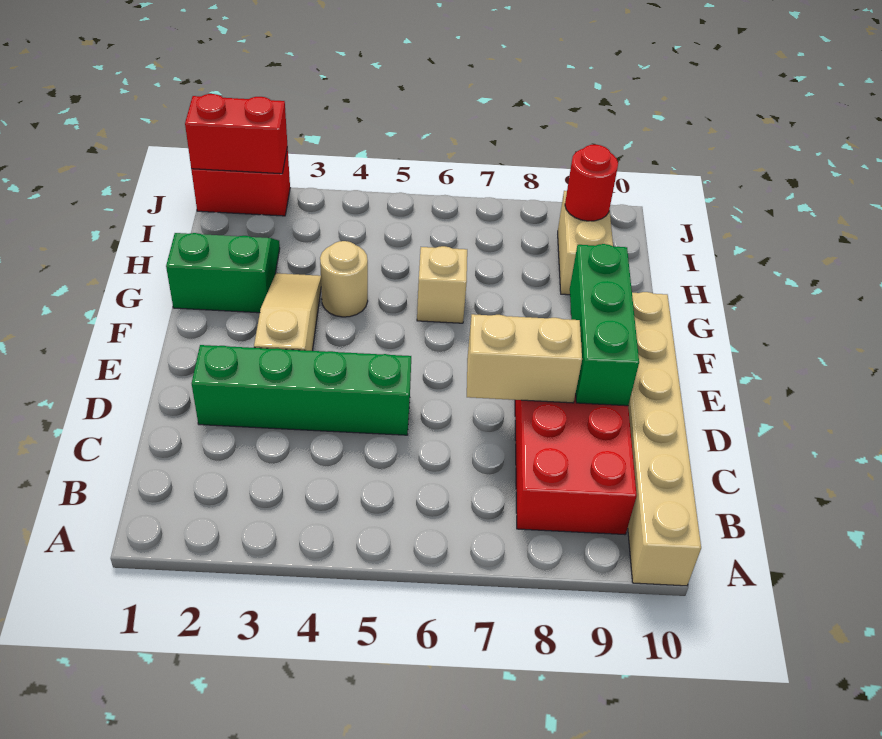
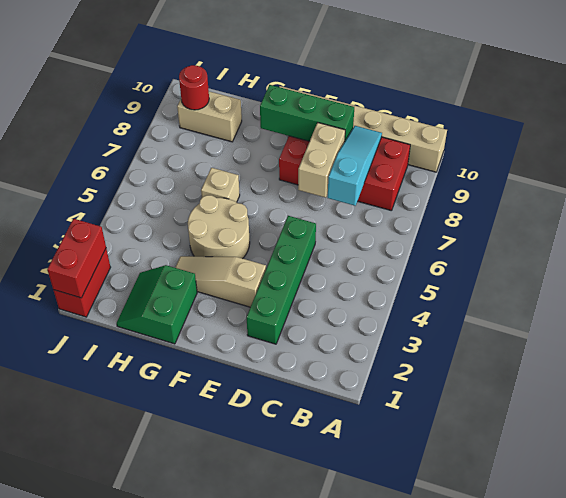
none -> cyan 1x3 slope [328,126,382,206]
tan 1x1 round brick [320,241,368,317] -> tan 2x2 round brick [188,195,250,259]

